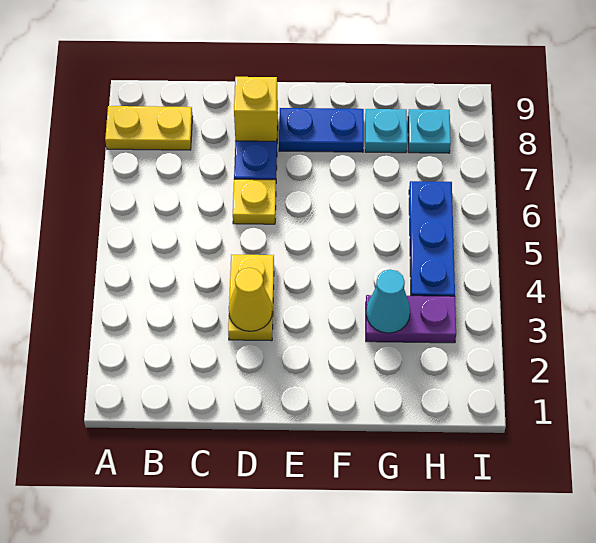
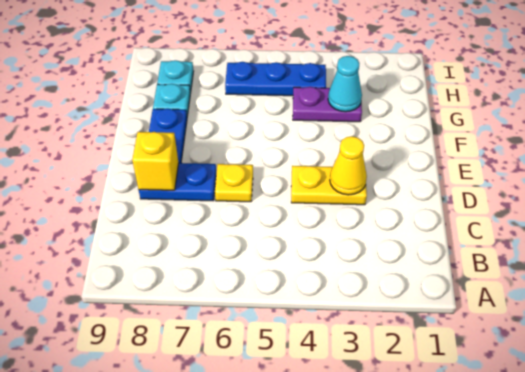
yellow 1x2 plate [105,106,193,150] -> none
purple 1x2 plate [366,295,456,343] -> purple 1x2 plate turned to [293,87,362,122]

